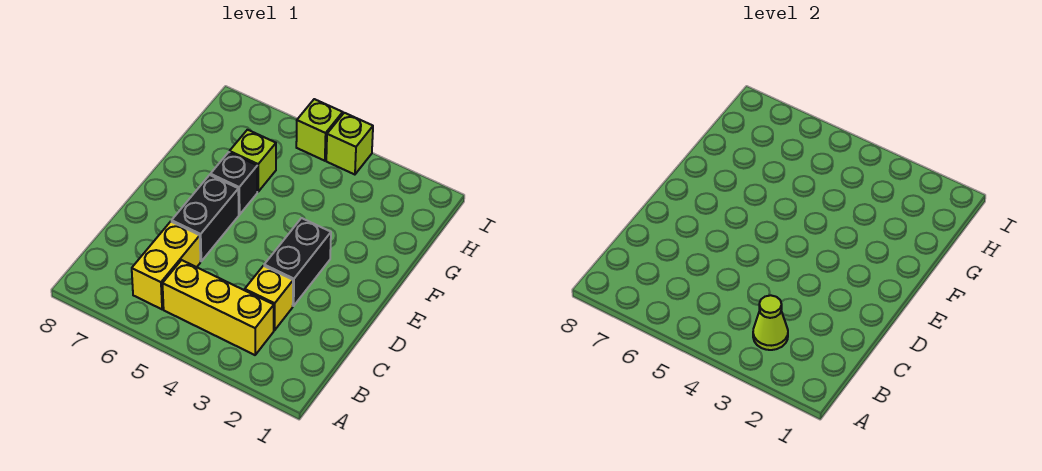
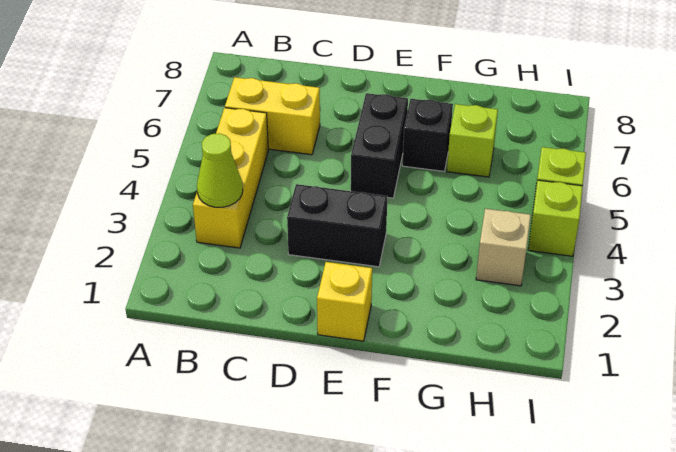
yellow 1x1 brick [245,266,293,330] -> yellow 1x1 brick moved to [317,262,372,341]
black 1x2 brick [172,175,239,261] -> black 1x2 brick turned to [351,93,408,198]
none -> tan 1x1 brick [476,209,531,286]

